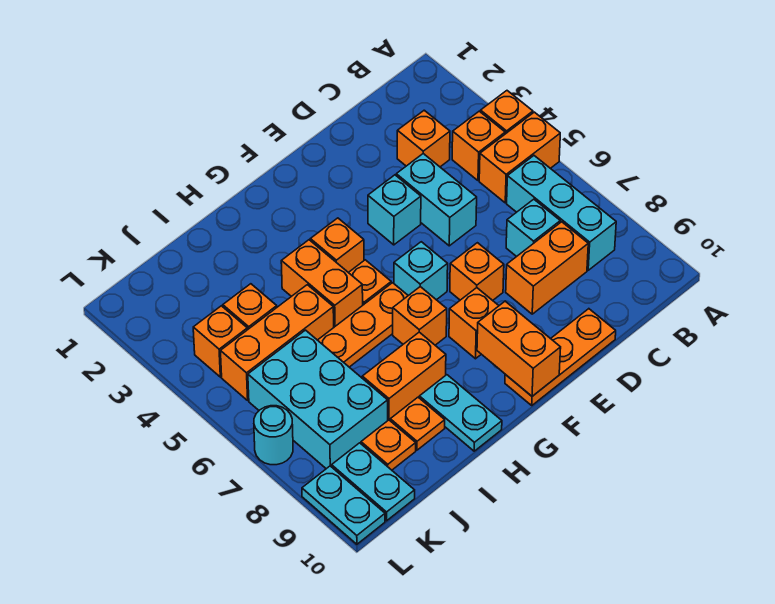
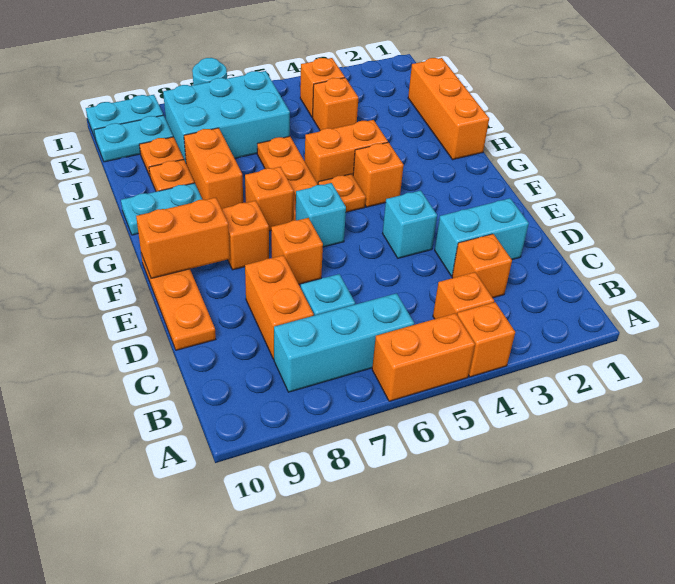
orange 1x2 brick [479,112,560,203] -> orange 1x2 brick turned to [372,313,475,401]
cyan 1x2 brick [396,154,477,246] -> cyan 1x2 brick moved to [435,198,529,276]
orange 1x3 brick [221,285,334,400] -> orange 1x3 brick moved to [408,58,489,159]

